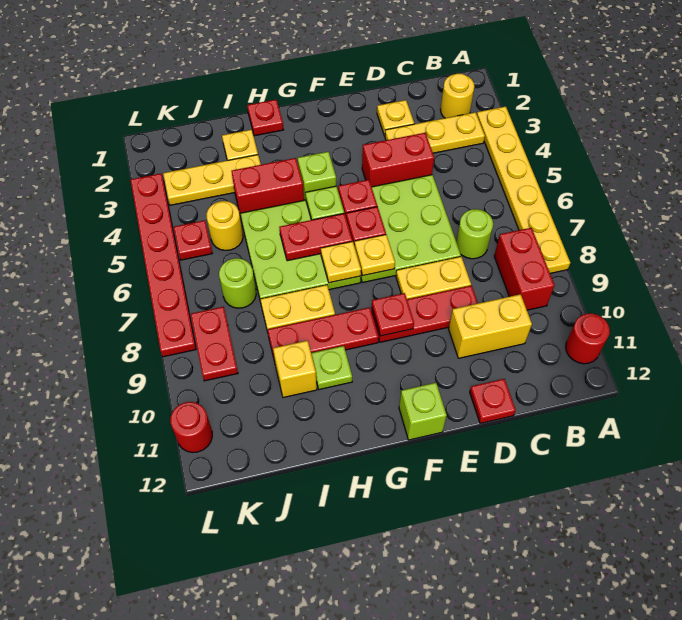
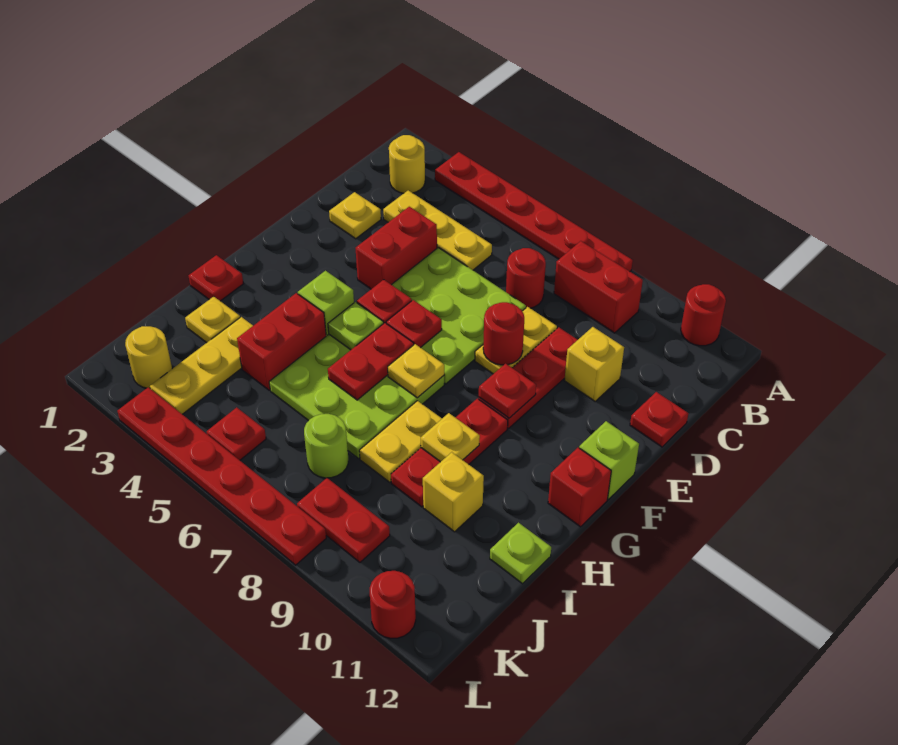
yellow 1x6 plate [477,106,570,273] -> red 1x6 plate [435,152,633,271]
yellow 1x3 plate [385,112,485,153] -> yellow 1x3 plate turned to [383,190,492,270]
lime 1x1 round brick [456,209,493,259] -> red 1x1 round brick [506,248,546,308]
yellow 1x2 brick [449,294,532,358] -> yellow 1x1 brick [564,327,624,401]
none -> red 1x1 round brick [483,302,524,365]
yellow 1x1 plate [354,235,395,276] -> yellow 1x1 plate moved to [421,413,480,462]
none -> red 1x1 brick [548,448,611,527]
lime 1x1 plate [311,346,352,389] -> lime 1x1 plate moved to [490,523,551,584]
yellow 1x1 round brick [206,201,243,250] -> yellow 1x1 round brick moved to [125,326,172,388]

